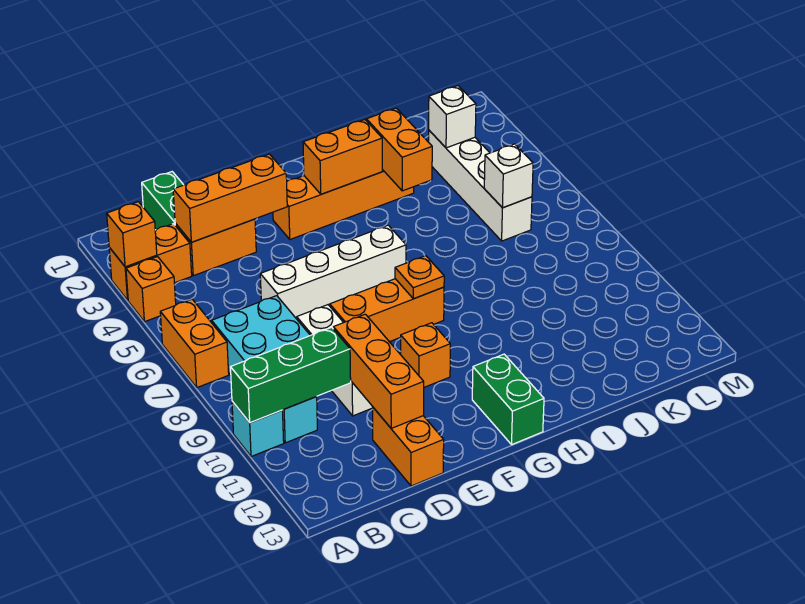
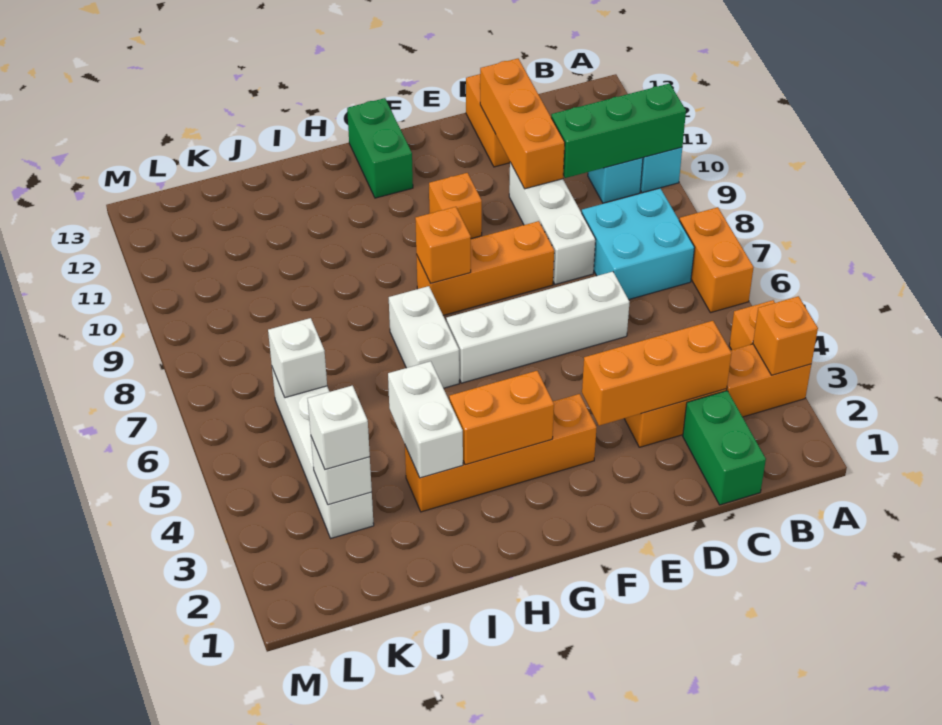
orange 1x1 plate [395,256,444,299] -> orange 1x1 brick [415,207,471,283]
none -> white 1x2 brick [389,286,459,388]
orange 1x2 brick [366,108,432,191] -> white 1x2 brick [388,361,463,478]
none -> white 1x1 brick [307,386,370,469]

